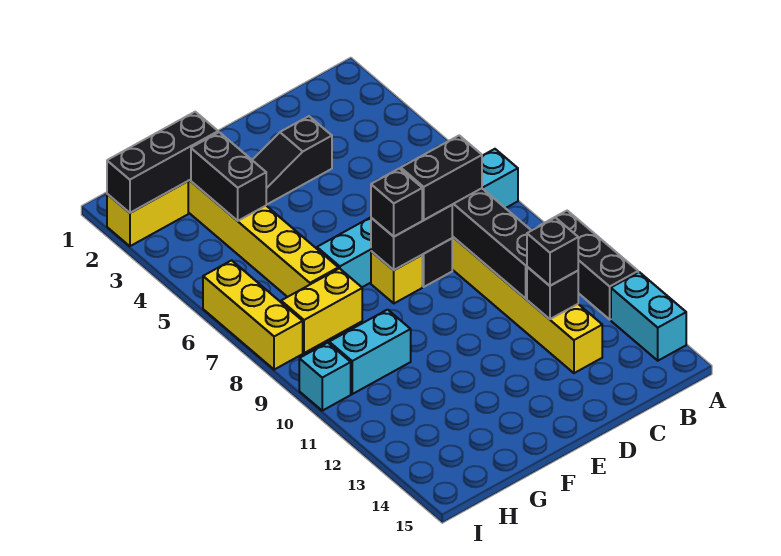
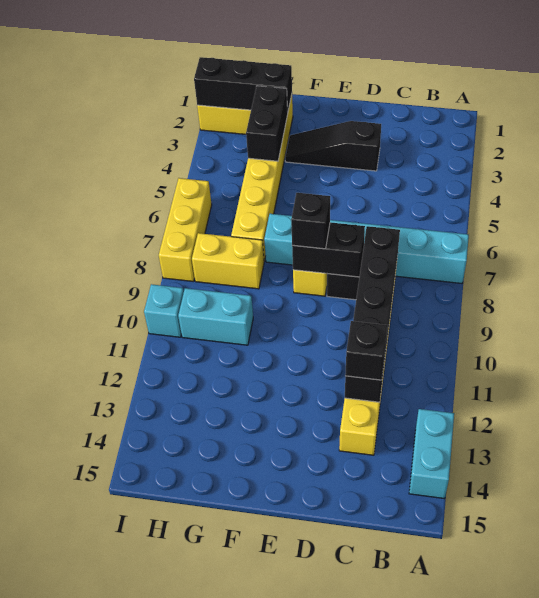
black 1x3 brick [540,211,638,319] -> none
black 1x2 brick [401,135,482,220] -> none

